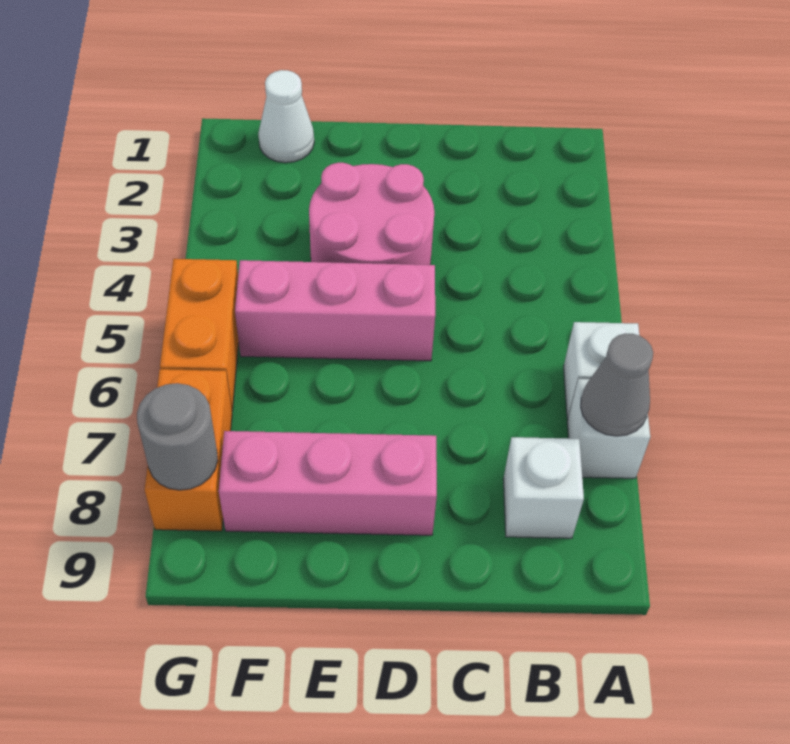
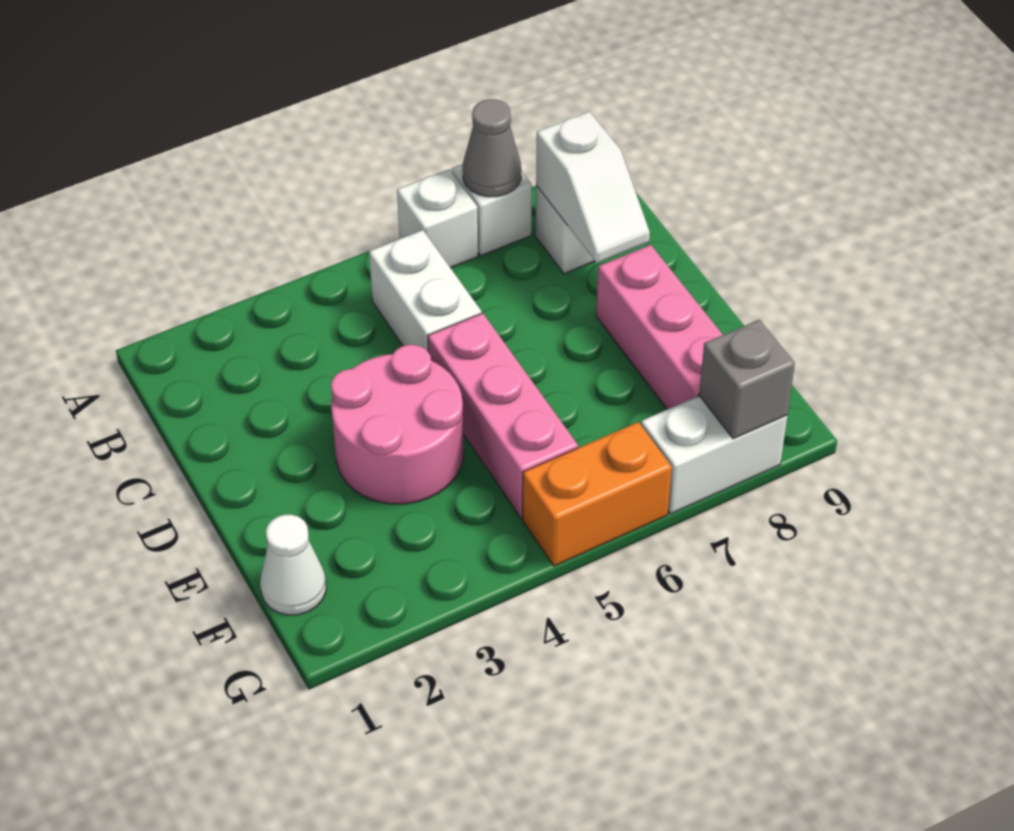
none -> white 1x2 brick [369,230,481,351]
none -> white 1x2 slope [536,111,650,263]
orange 1x2 brick [145,369,232,531] -> white 1x2 brick [641,396,787,514]
grey 1x1 round brick [137,383,218,490] -> grey 1x1 brick [699,320,795,439]

